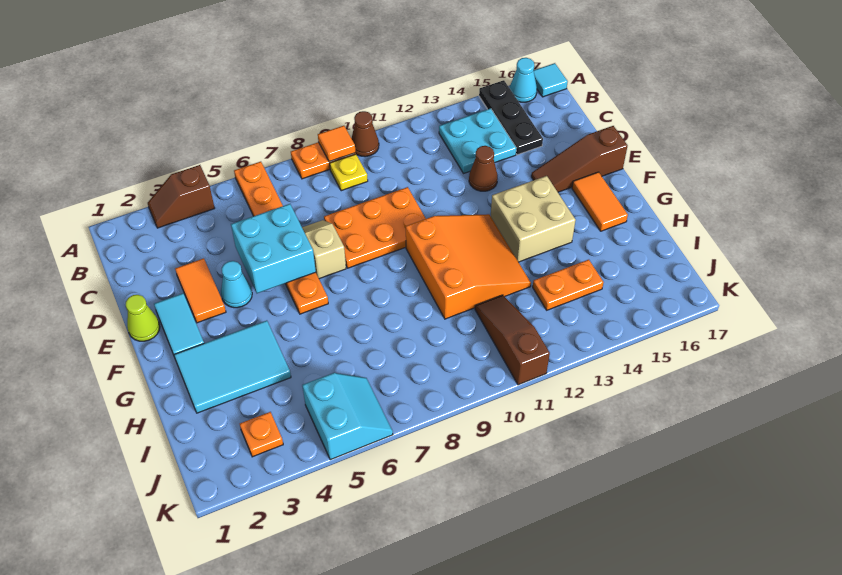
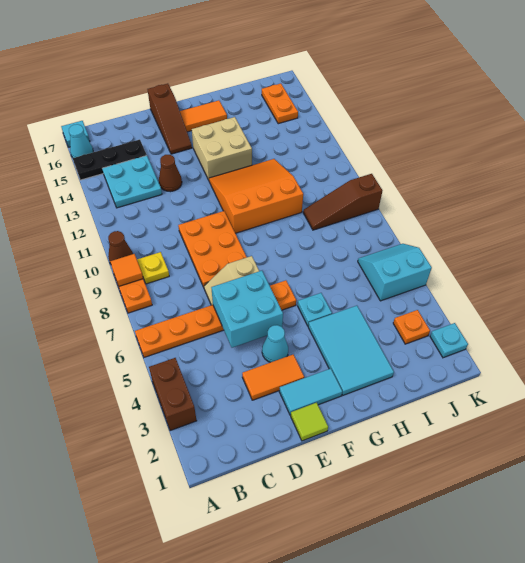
brown 1x2 slope [148,165,215,228] -> brown 1x2 brick [149,358,197,431]
lime 1x1 cone [126,295,160,341] -> lime 1x1 tile [291,403,328,441]
none -> cyan 1x1 plate [298,293,332,326]
brown 1x3 slope [475,295,550,385] -> brown 1x3 slope moved to [303,174,382,230]
orange 1x2 plate [533,260,603,310] -> orange 1x2 plate moved to [262,84,298,124]
none -> cyan 1x1 plate [430,323,468,358]

